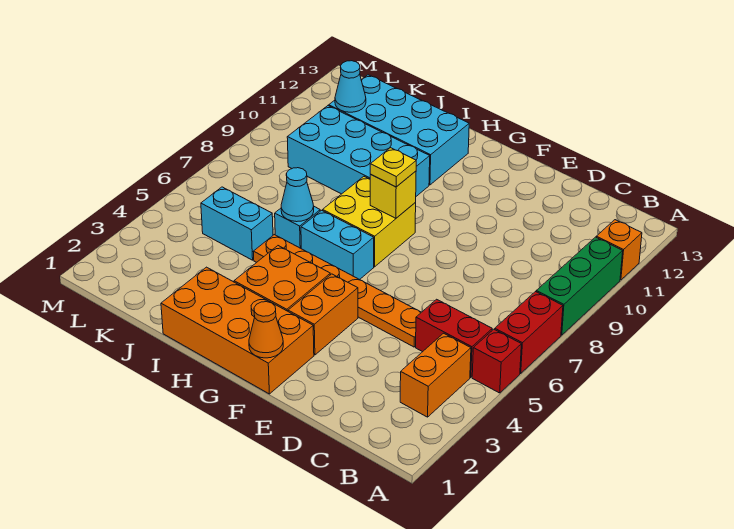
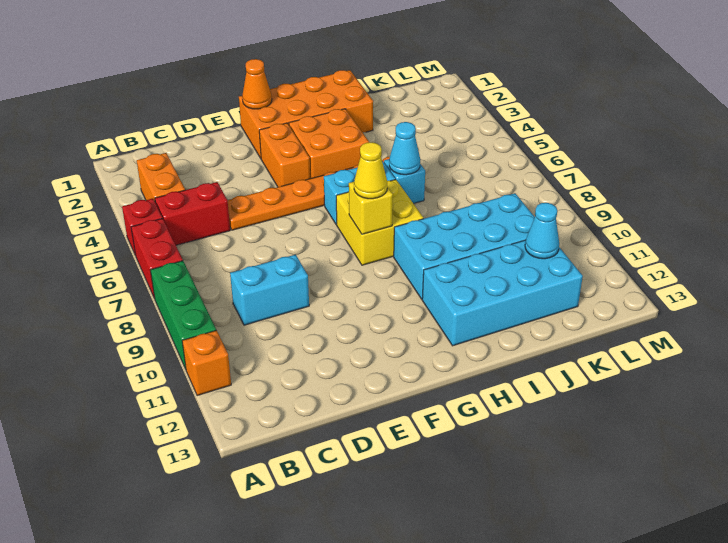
yellow 1x1 plate [370,148,416,187] -> yellow 1x1 cone [354,142,387,199]
cyan 1x2 brick [201,187,273,260] -> cyan 1x2 brick moved to [230,255,309,325]

